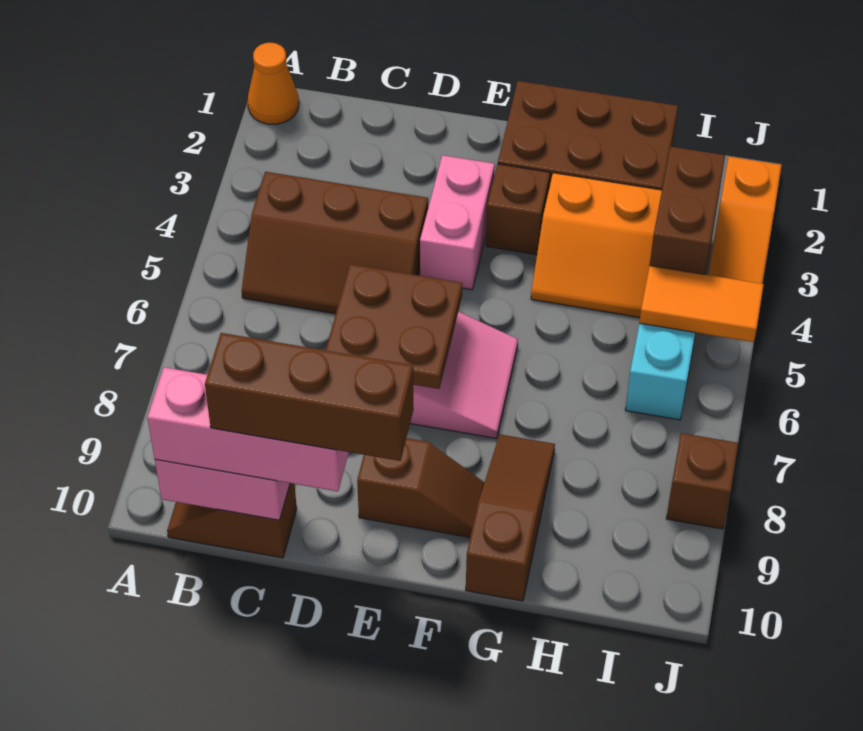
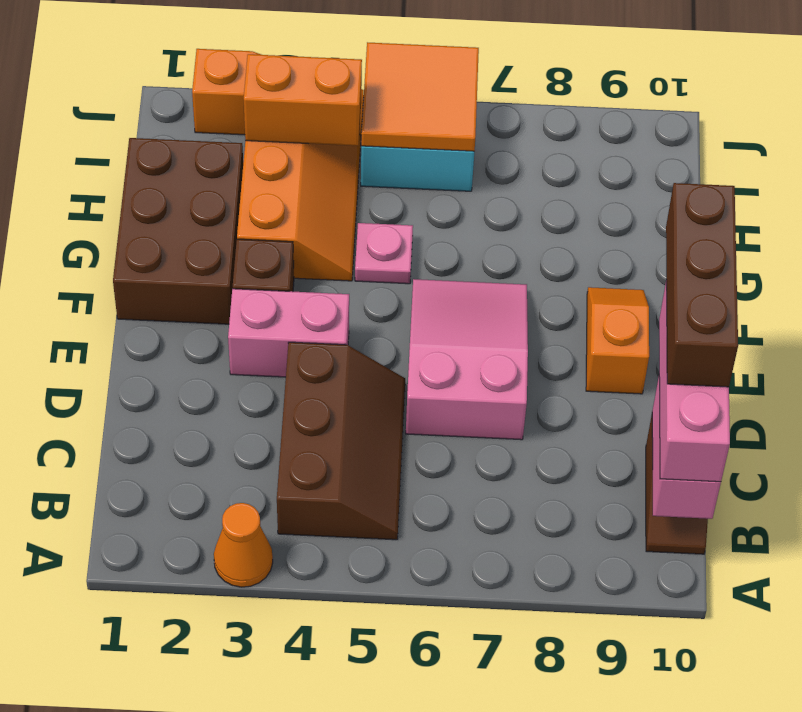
orange 1x1 cone [248,42,299,125] -> orange 1x1 cone moved to [214,503,273,587]
brown 2x2 plate [326,264,462,389] -> none
brown 1x2 slope [357,438,484,537] -> orange 1x2 slope [586,287,649,394]
none -> pink 1x1 plate [355,223,413,284]
brown 1x3 slope [466,434,555,601] -> none
brown 1x2 brick [650,147,725,274] -> orange 1x2 brick [244,54,362,146]
orange 1x2 tile [639,266,764,342] -> orange 2x2 tile [361,42,479,151]
brown 1x1 brick [666,433,738,529] -> none

